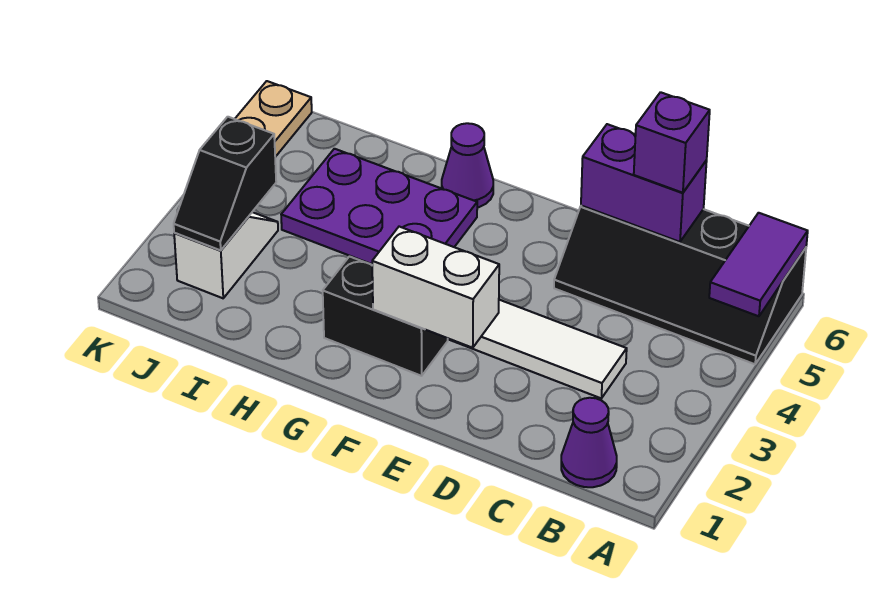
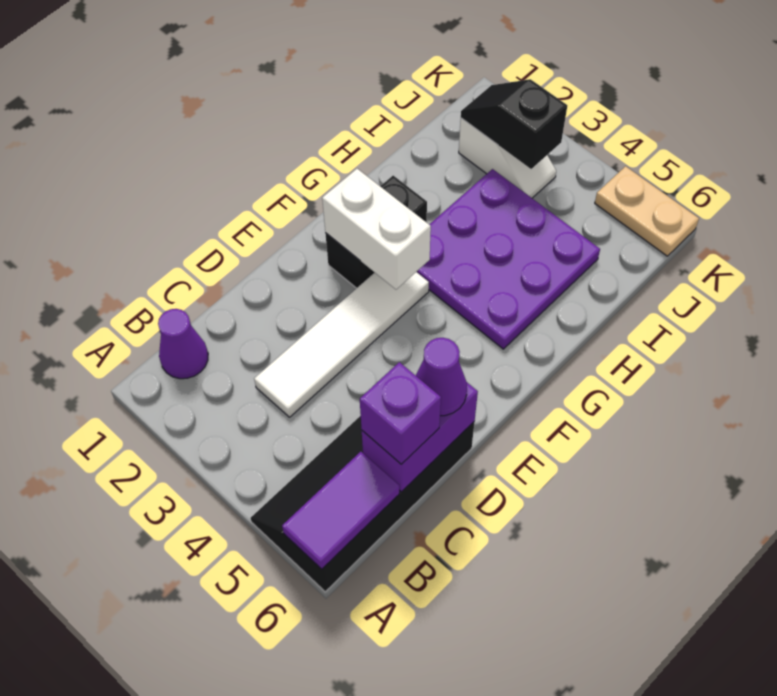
purple 1x2 tile [709,213,808,316] -> purple 1x2 tile turned to [282,452,399,569]
white 1x2 brick [372,227,499,348] -> white 1x2 brick turned to [322,169,431,290]
purple 2x3 plate [281,149,477,264] -> purple 3x3 plate [417,169,600,349]
purple 1x1 cone [442,123,493,208] -> purple 1x1 cone moved to [416,338,467,416]

